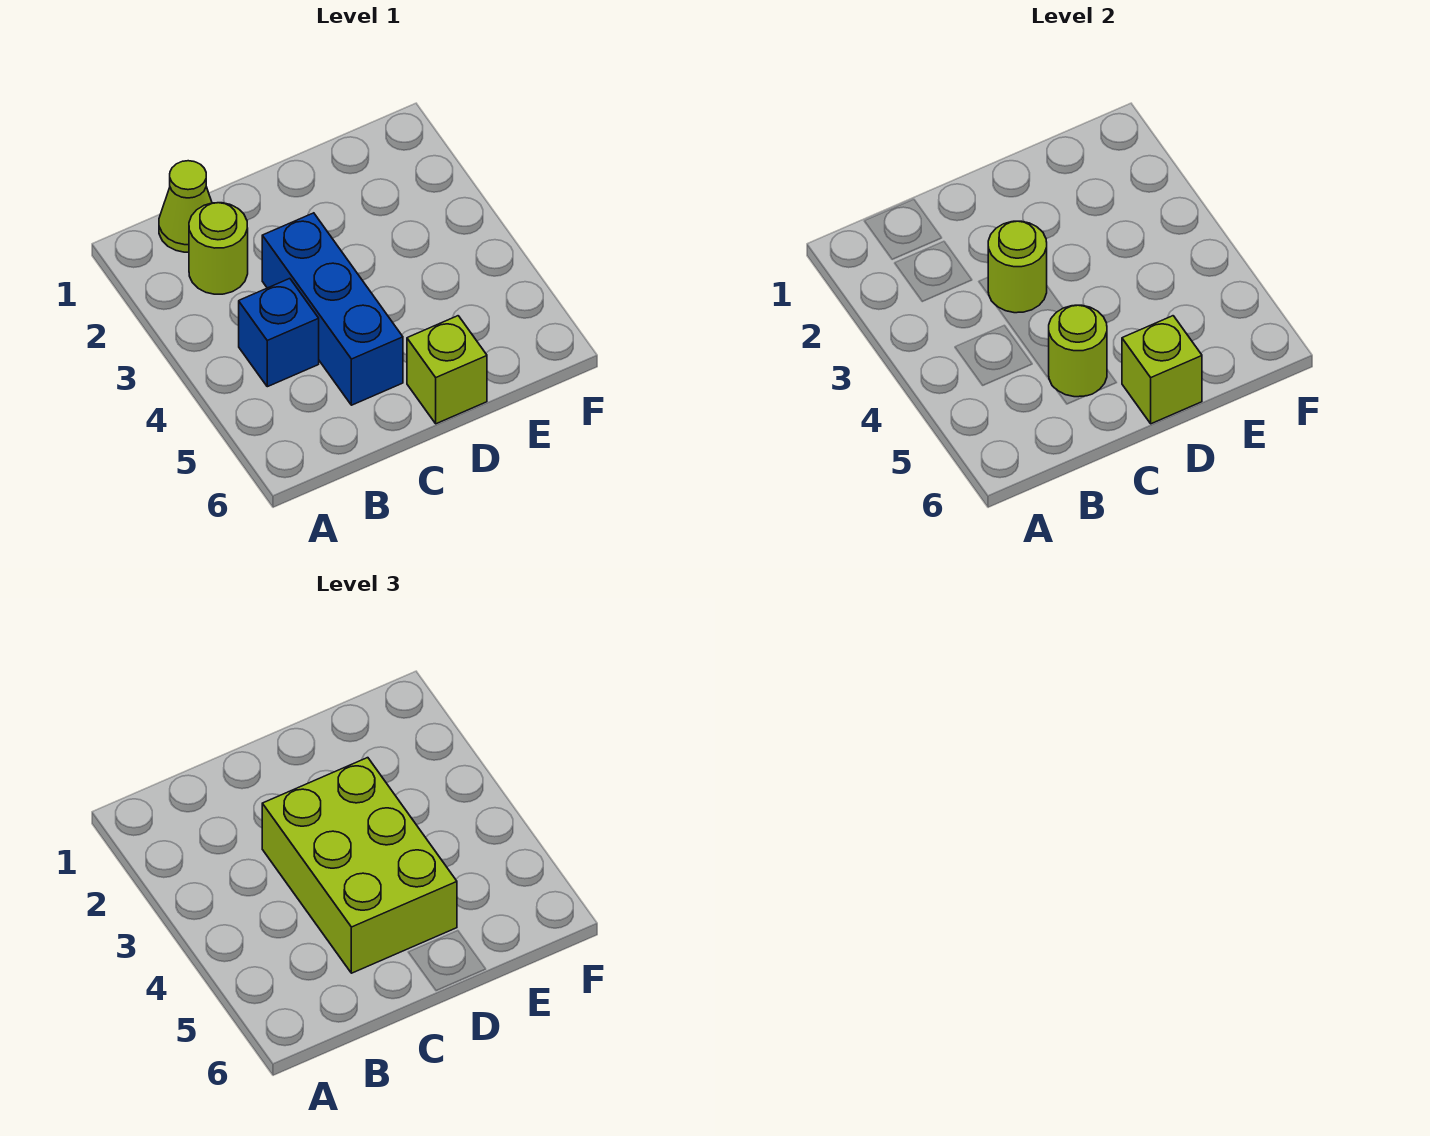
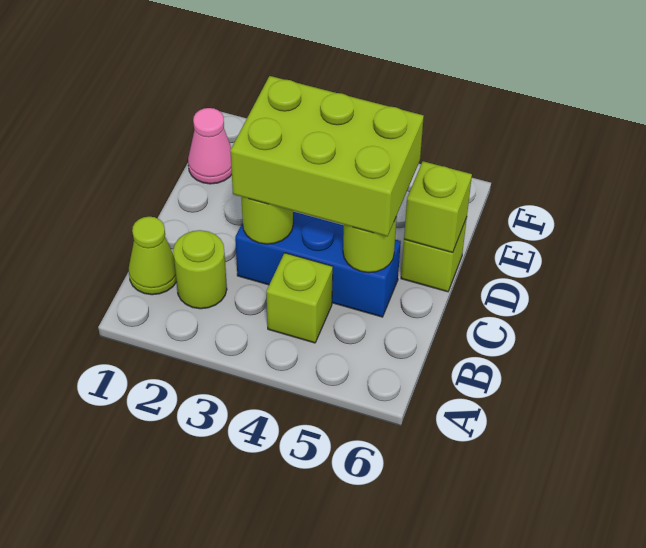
blue 1x1 brick [239,279,319,387] -> lime 1x1 brick [266,253,333,343]
none -> pink 1x1 cone [188,108,232,184]

